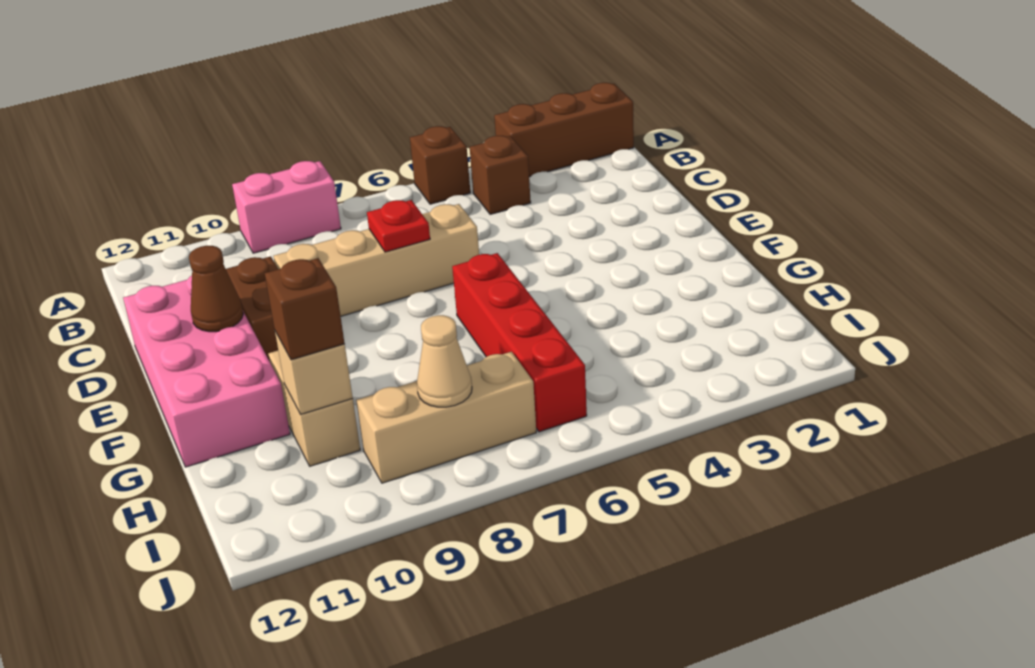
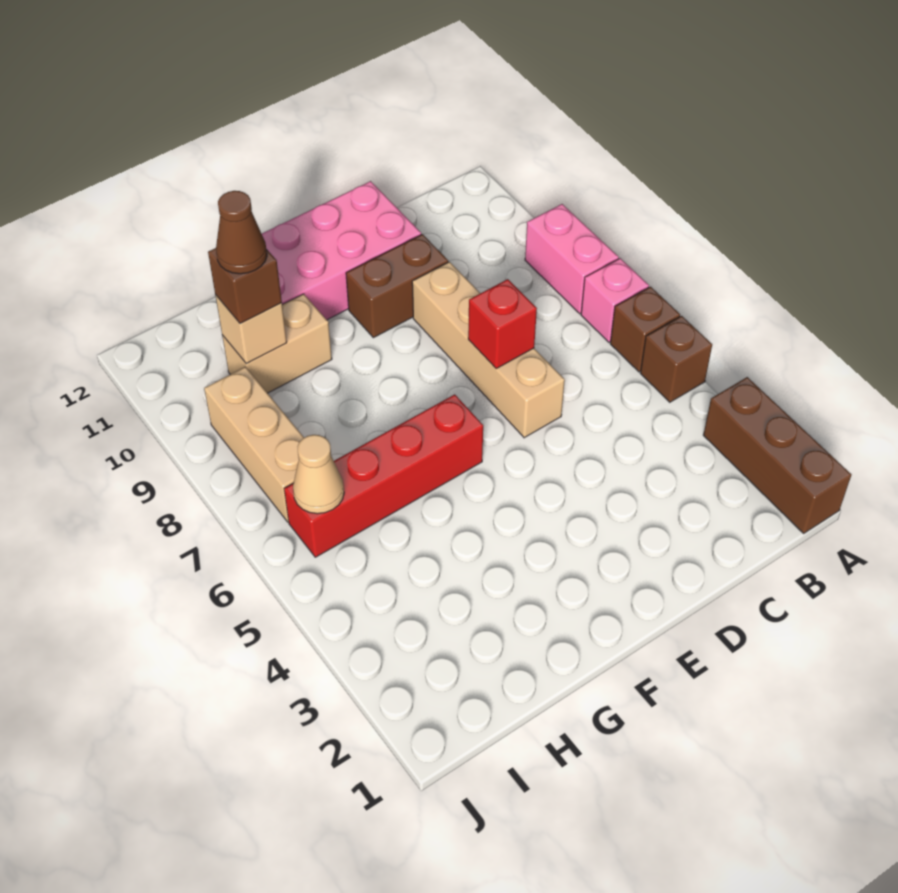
none -> pink 1x1 brick [581,258,649,342]
brown 1x1 brick [470,136,531,214] -> brown 1x1 brick moved to [610,287,680,372]
red 1x1 plate [367,200,430,252] -> red 1x1 brick [468,279,537,368]
brown 1x1 cone [189,246,243,332] -> brown 1x1 cone moved to [216,191,267,274]
tan 1x1 cone [417,315,472,407] -> tan 1x1 cone moved to [293,435,344,514]

